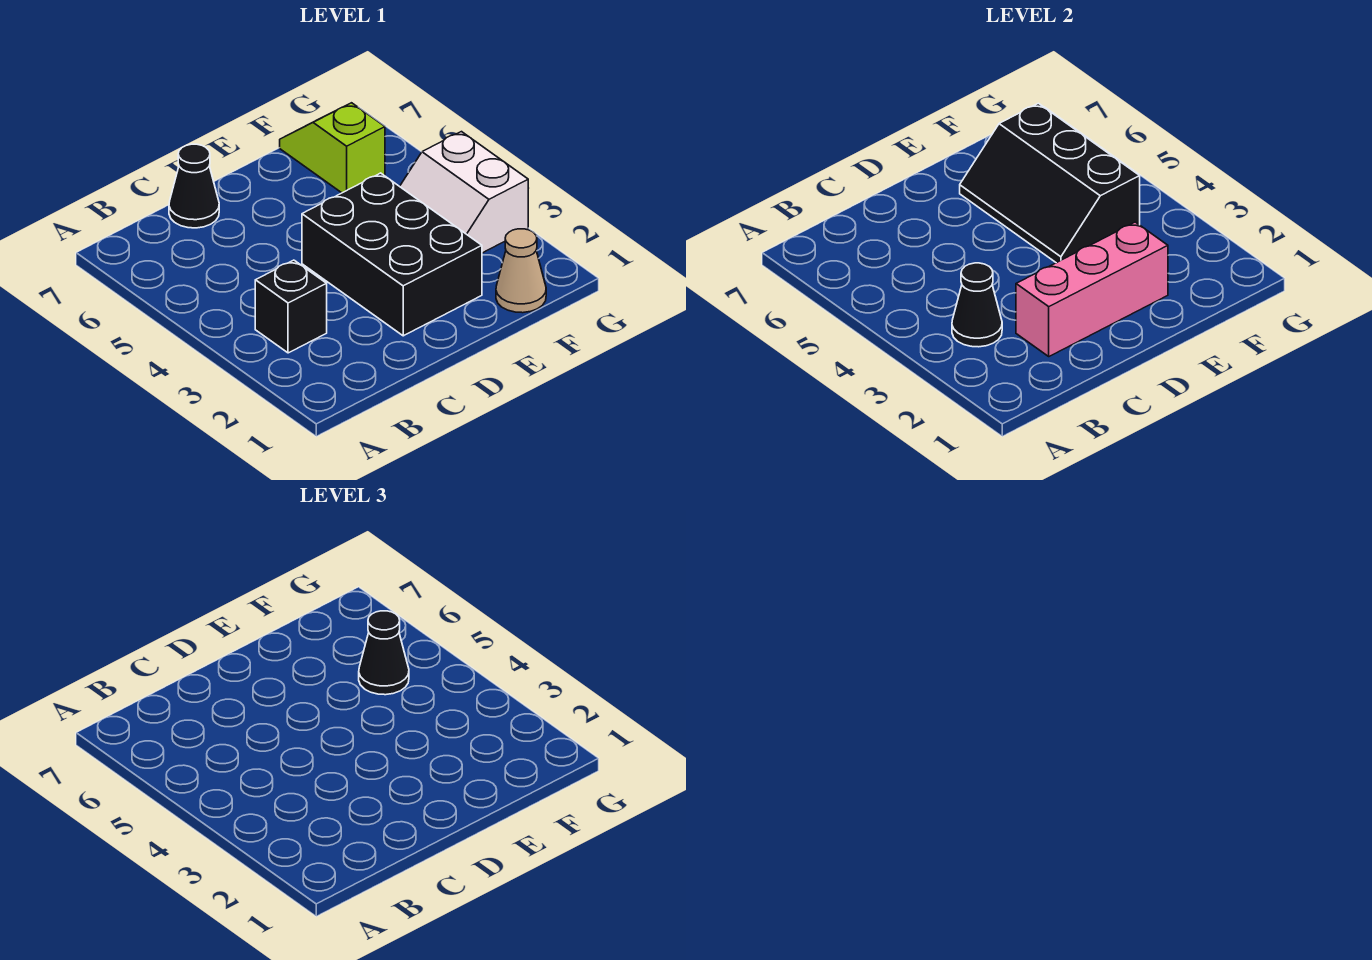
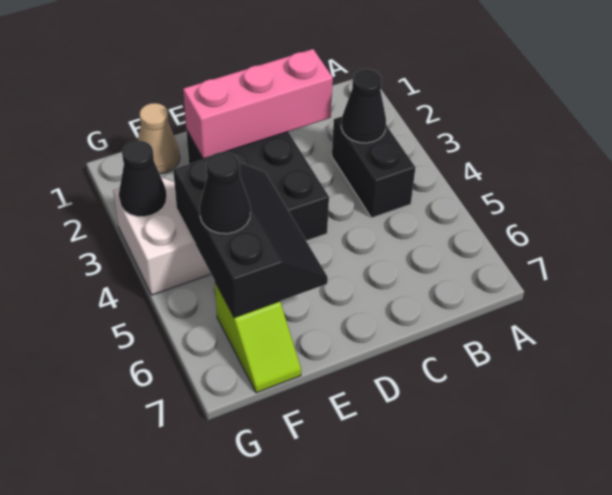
black 1x1 brick [255,260,327,353] -> black 1x2 brick [332,117,416,218]
black 1x1 cone [169,144,219,228] -> black 1x1 cone moved to [119,141,167,217]

